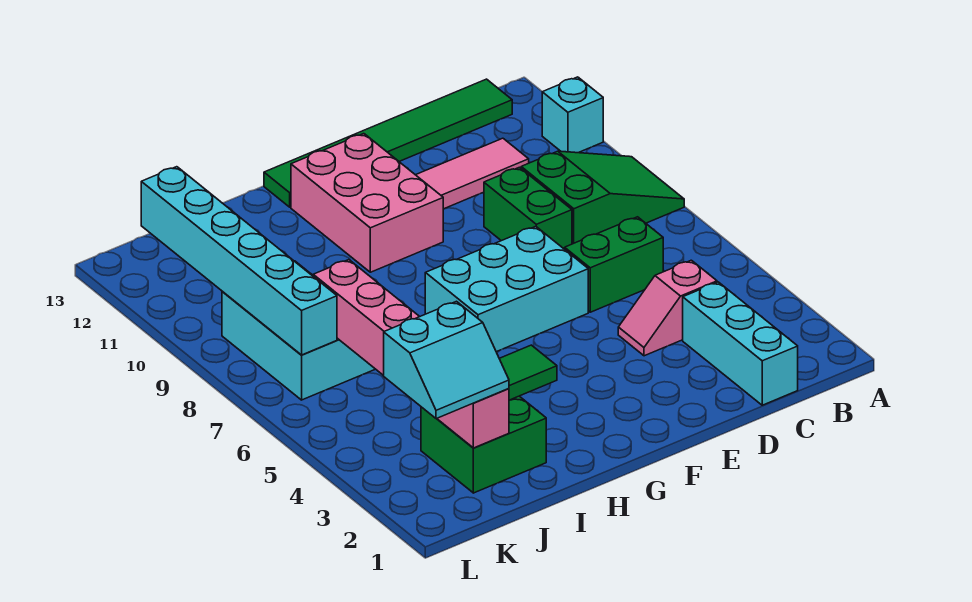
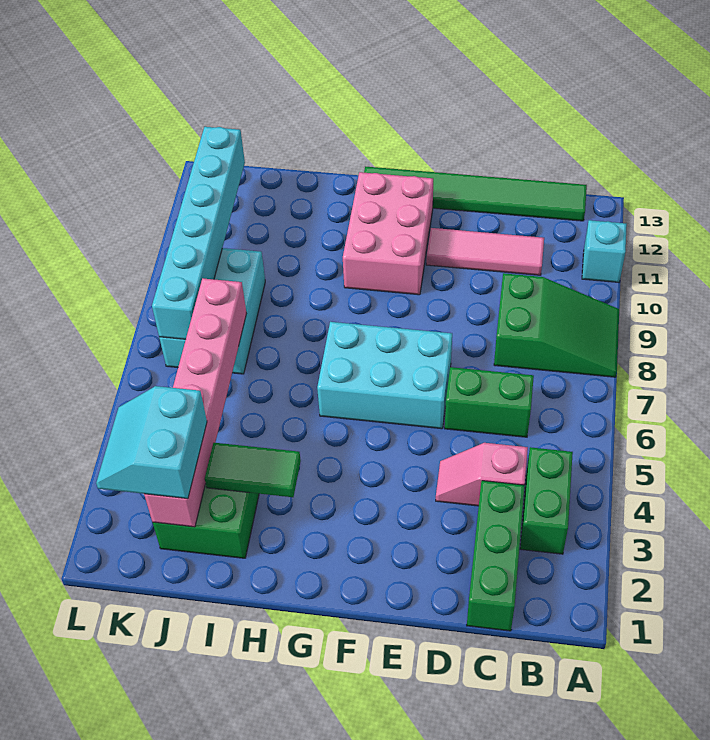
cyan 1x3 brick [683,282,798,405] -> green 1x3 brick [467,481,525,631]
green 1x2 brick [484,167,572,249] -> green 1x2 brick moved to [520,447,573,554]
cyan 2x2 slope [384,301,509,419] -> cyan 2x2 slope turned to [96,386,207,499]

